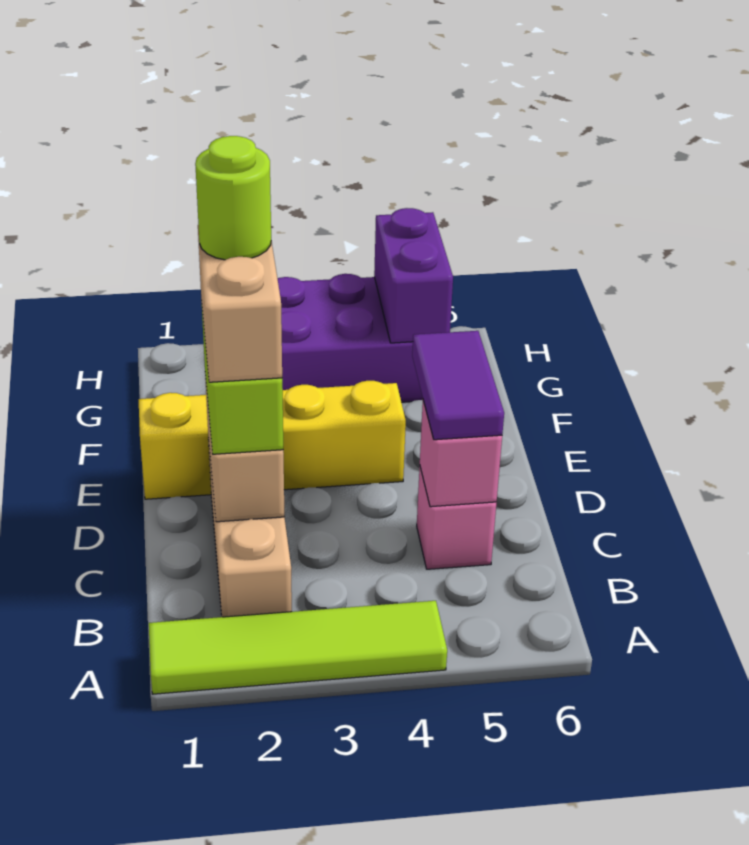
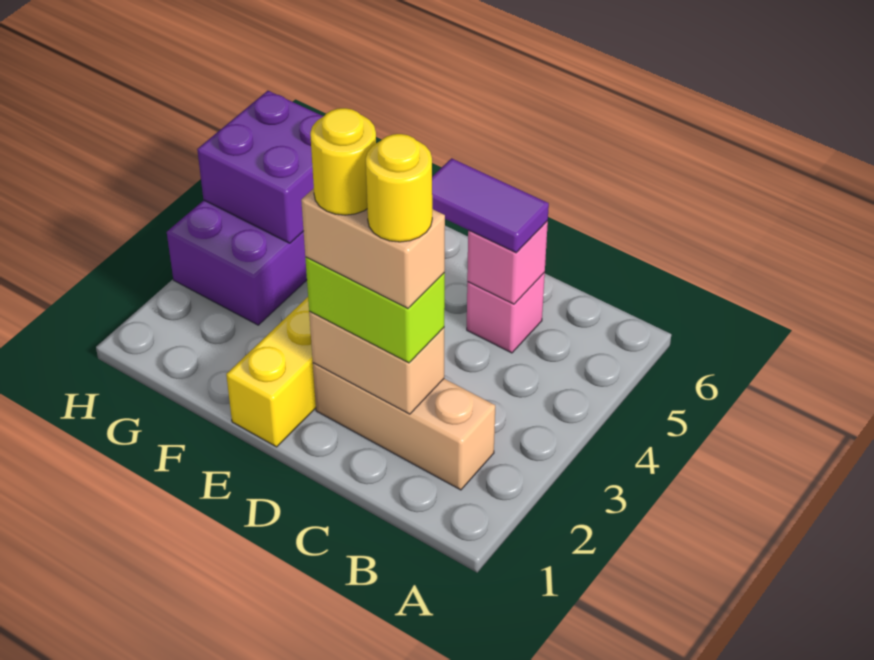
lime 1x4 tile [149,601,447,694] -> none
none -> yellow 1x1 round brick [366,134,432,242]
lime 1x1 round brick [195,136,271,260] -> yellow 1x1 round brick [310,108,376,215]
purple 1x2 brick [374,208,453,343] -> purple 2x2 brick [197,91,323,243]

